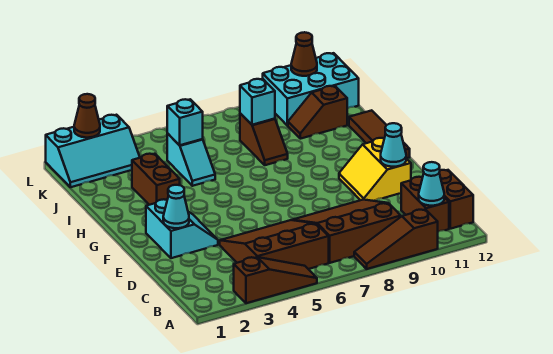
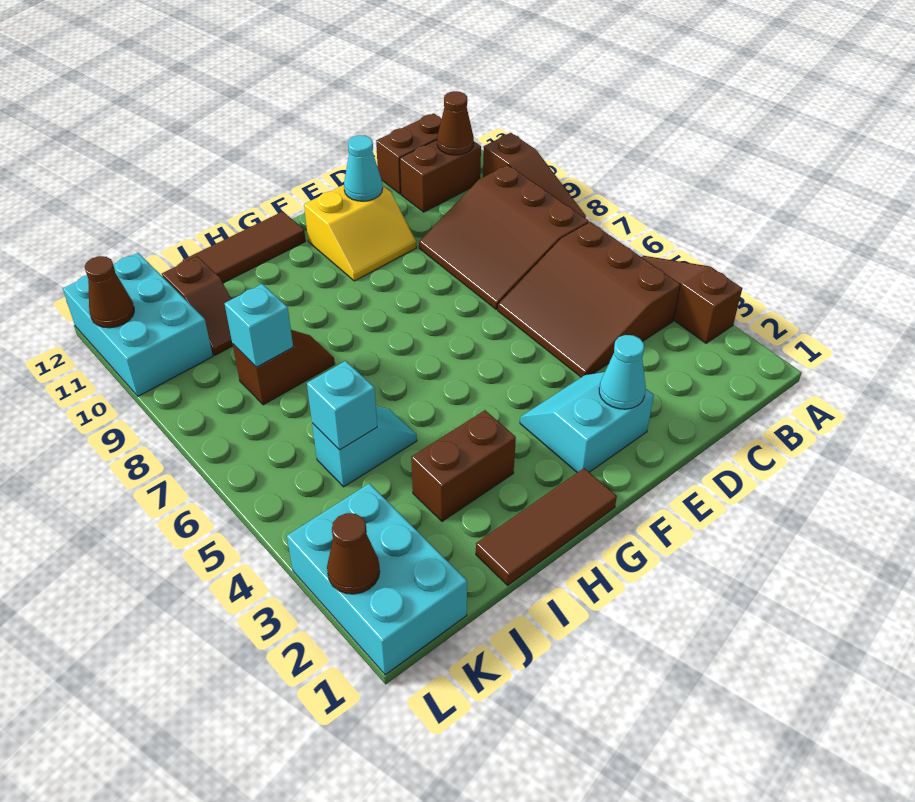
cyan 1x1 cone [419,162,444,206] -> brown 1x1 cone [437,91,474,155]
none -> brown 1x3 tile [476,468,617,585]
cyan 2x3 slope [46,115,140,187] -> cyan 2x3 brick [287,483,467,675]

